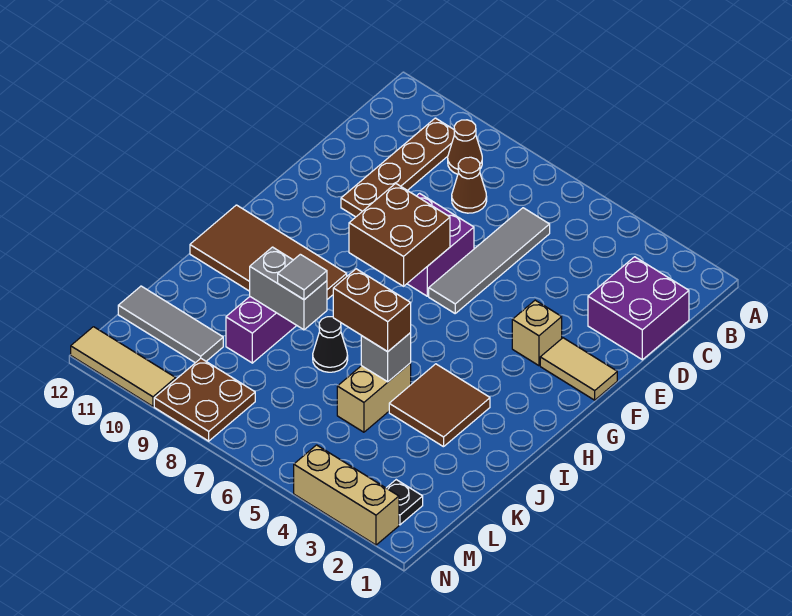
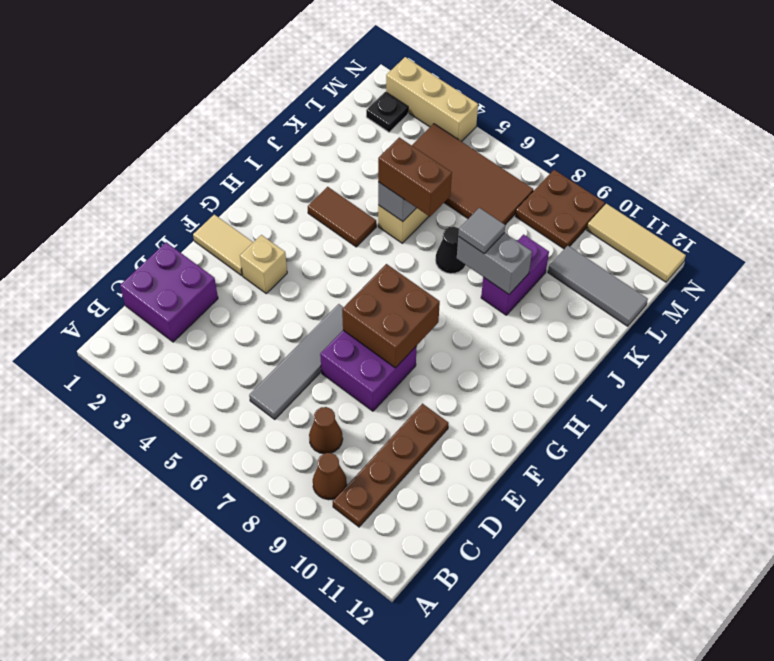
brown 2x4 tile [190,205,347,299] -> brown 2x4 tile moved to [412,124,533,225]
brown 2x2 tile [389,364,490,447] -> brown 1x2 tile [308,187,376,247]

